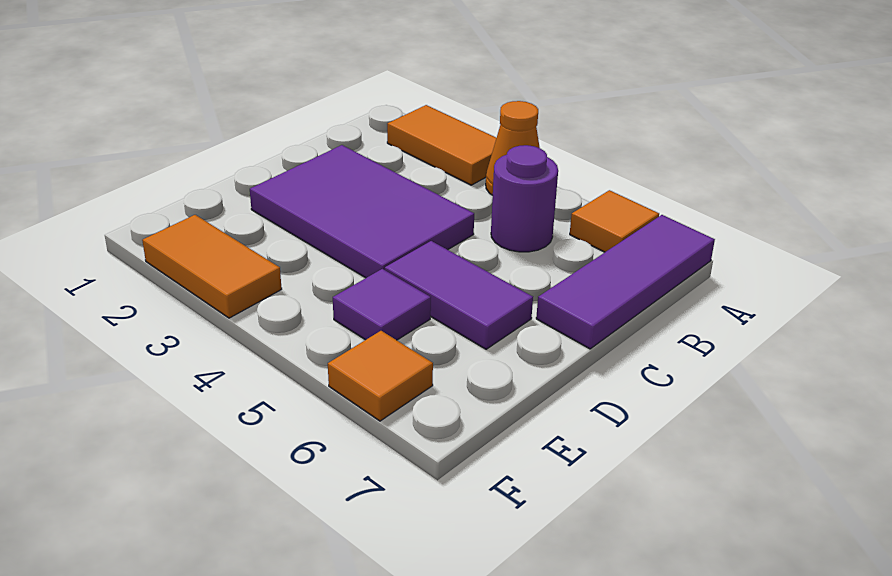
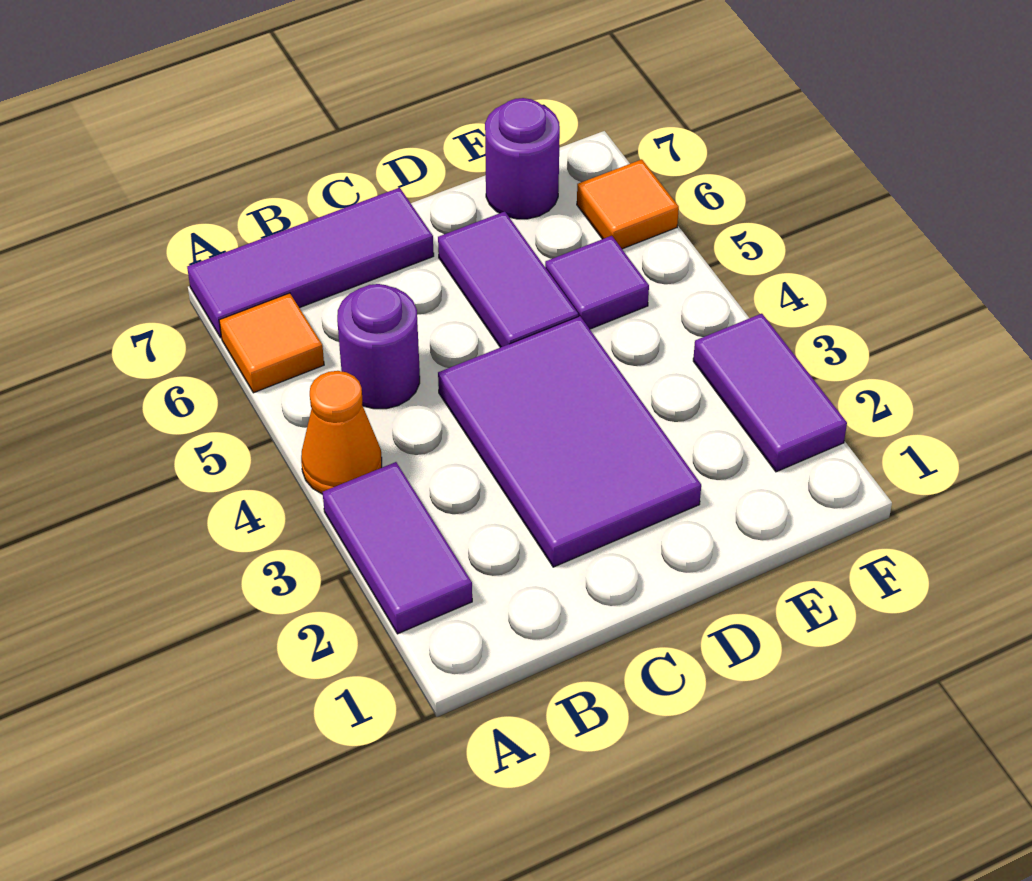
orange 1x2 tile [387,105,496,185] -> purple 1x2 tile [323,462,472,634]
none -> purple 1x1 round brick [485,98,560,219]
orange 1x2 tile [142,215,282,318] -> purple 1x2 tile [693,314,847,472]

